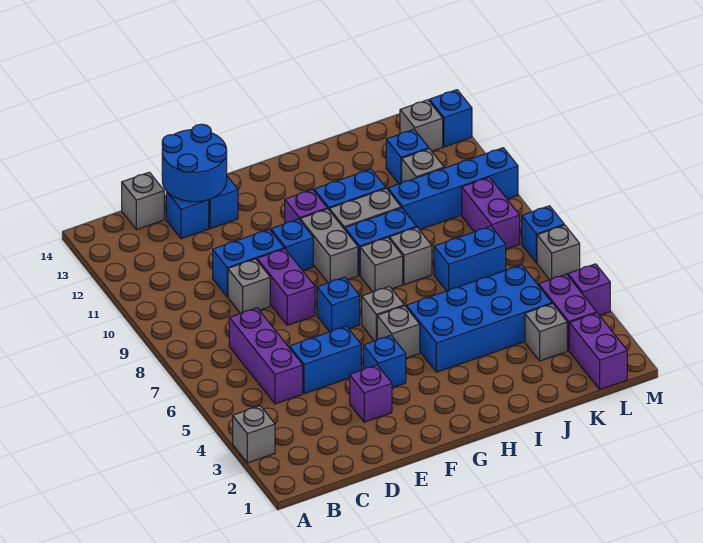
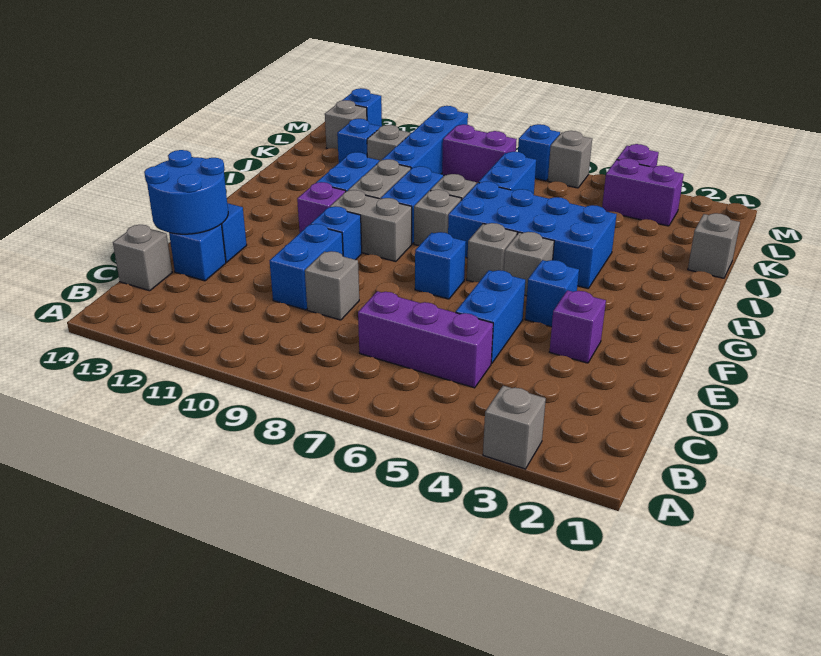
purple 1x2 brick [257,249,315,325] -> none
blue 2x4 brick [406,265,552,372] -> blue 2x4 brick turned to [448,181,617,288]
grey 1x1 brick [525,304,567,361] -> grey 1x1 brick moved to [688,213,740,278]
purple 1x2 brick [569,313,627,389] -> none

